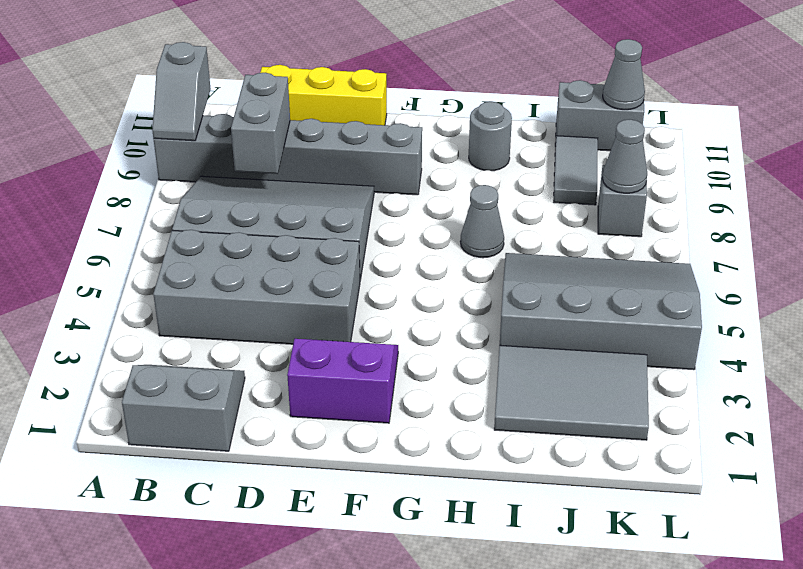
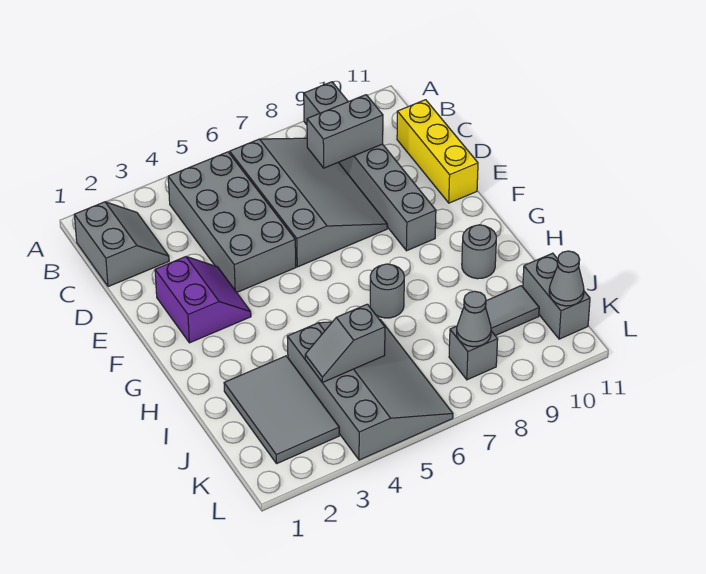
grey 1x2 slope [152,42,211,141] -> grey 1x2 slope moved to [305,304,385,382]
grey 1x1 cone [460,185,504,258] -> grey 1x1 round brick [370,264,404,318]

